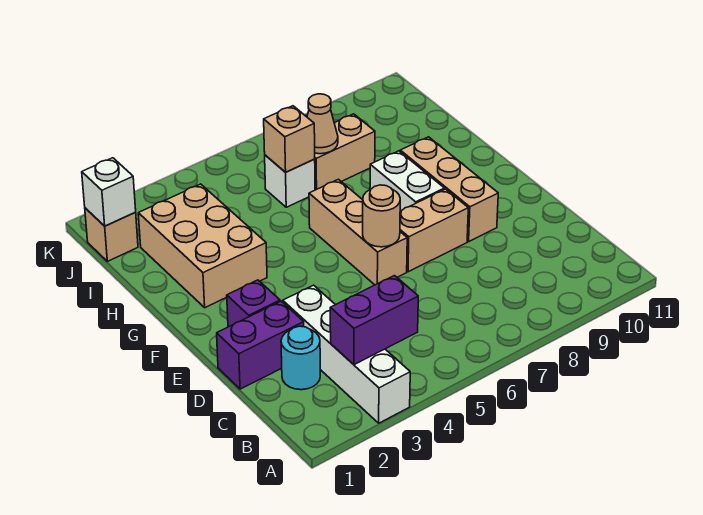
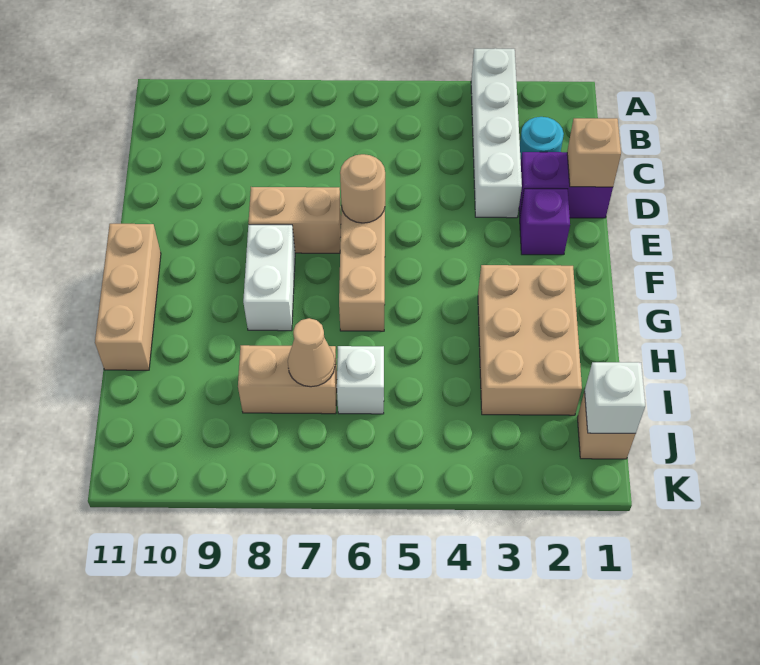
purple 1x2 brick [330,276,418,365] -> none
tan 1x3 brick [400,137,498,242] -> tan 1x3 brick moved to [95,224,161,370]
tan 1x1 brick [264,106,315,172] -> tan 1x1 brick moved to [567,118,621,187]

